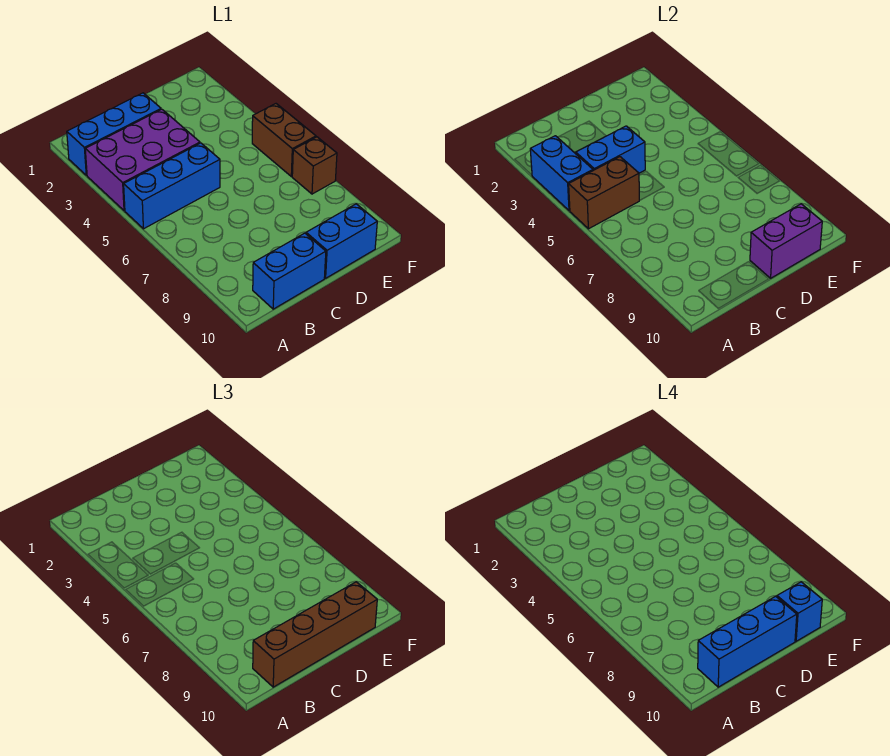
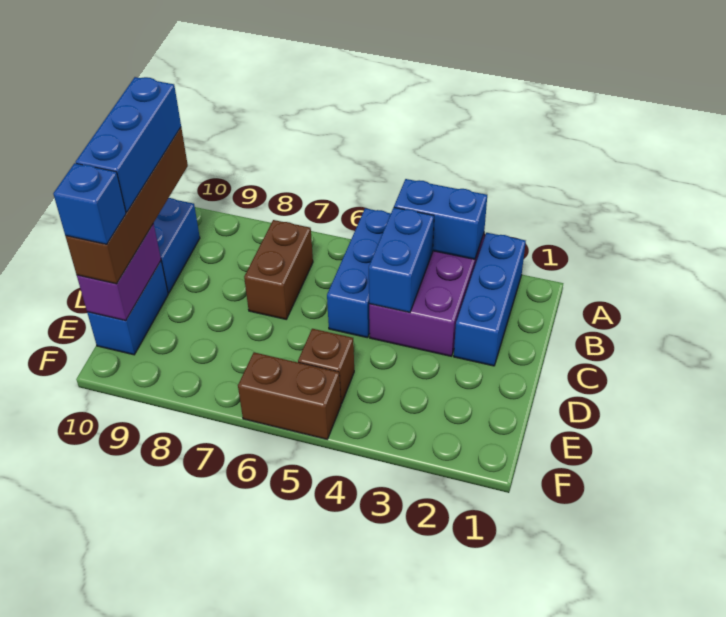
brown 1x2 brick [569,157,639,229] -> brown 1x2 brick moved to [244,220,313,319]
brown 1x1 brick [292,137,337,194] -> brown 1x1 brick moved to [298,329,354,404]

